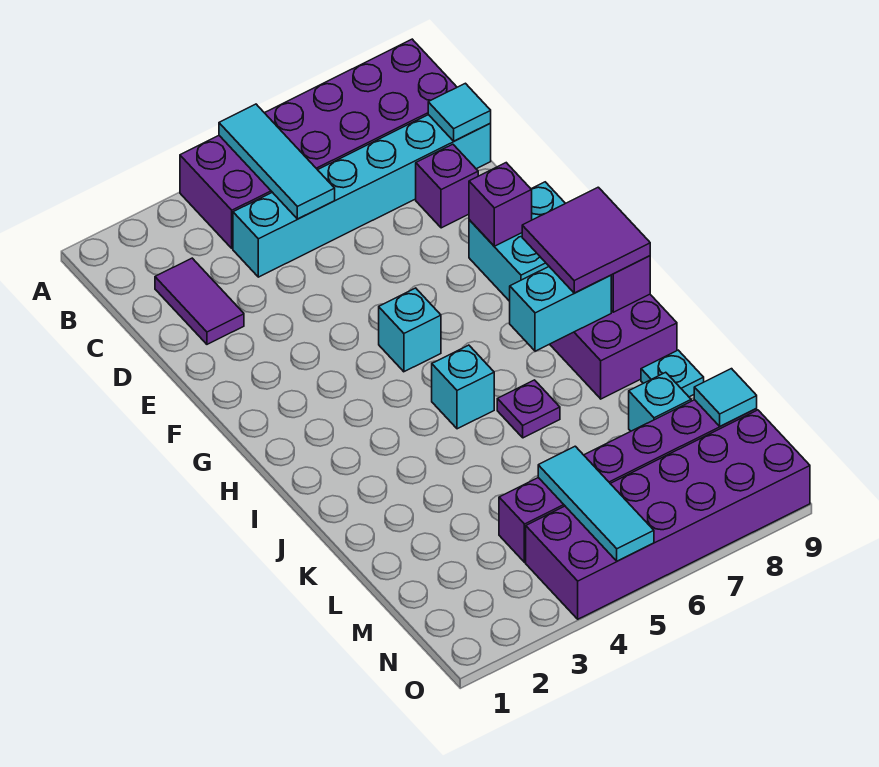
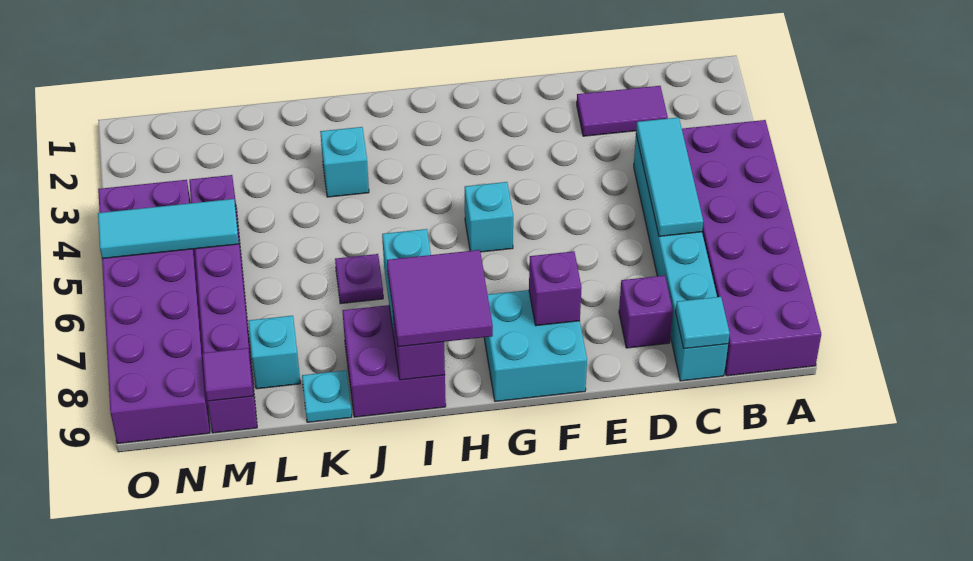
cyan 1x3 tile [219,104,335,219] -> cyan 1x3 tile turned to [636,117,703,236]
cyan 1x1 brick [432,345,494,429] -> cyan 1x1 brick moved to [320,127,369,197]
cyan 1x1 tile [694,369,757,426] -> purple 1x1 tile [203,348,253,401]

